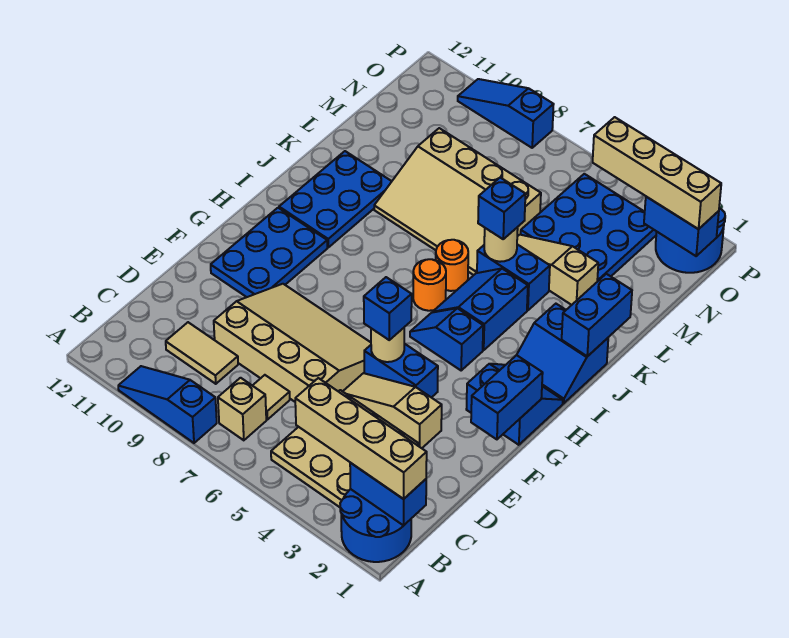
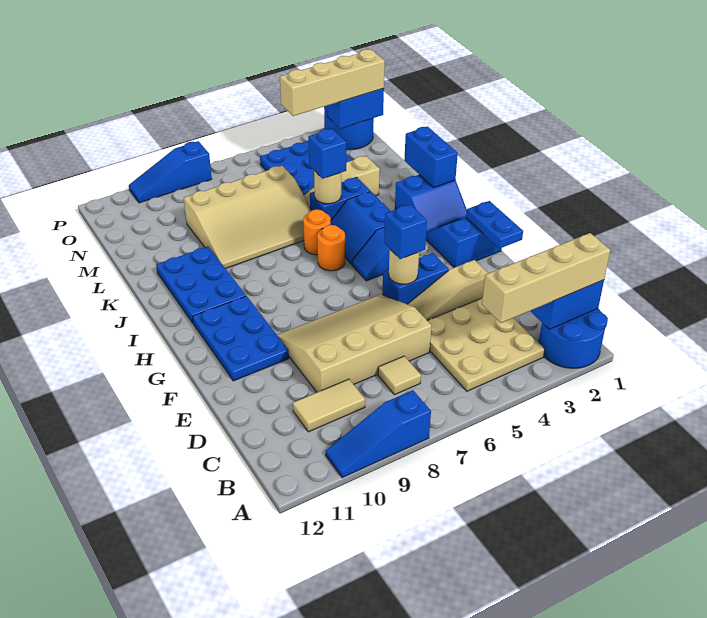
tan 1x1 brick [218,378,266,440] -> none
blue 1x2 brick [471,355,543,439] -> blue 1x2 plate [466,201,523,248]

